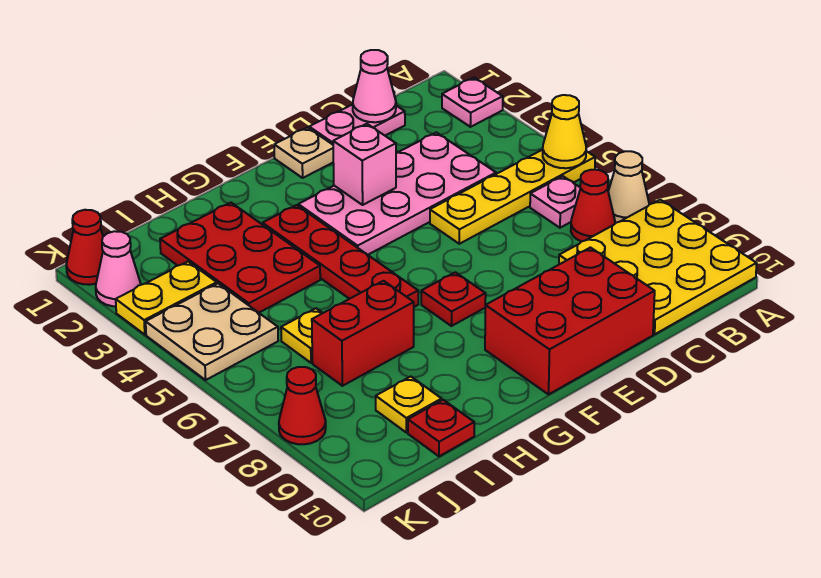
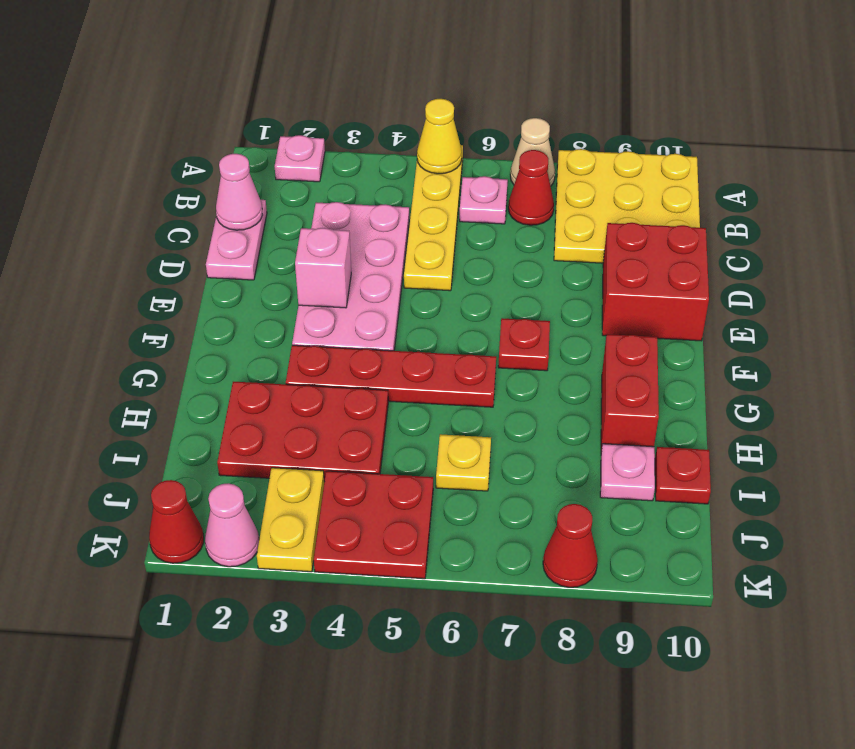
red 2x3 brick [485,248,655,394] -> red 2x2 brick [602,223,709,341]
tan 1x1 plate [274,128,333,178] -> none
red 1x2 brick [312,281,414,386] -> red 1x2 brick moved to [601,334,659,451]
yellow 1x1 plate [376,377,442,433] -> pink 1x1 plate [600,444,655,501]
tan 2x2 plate [146,283,278,380] -> red 2x2 plate [314,471,433,579]

